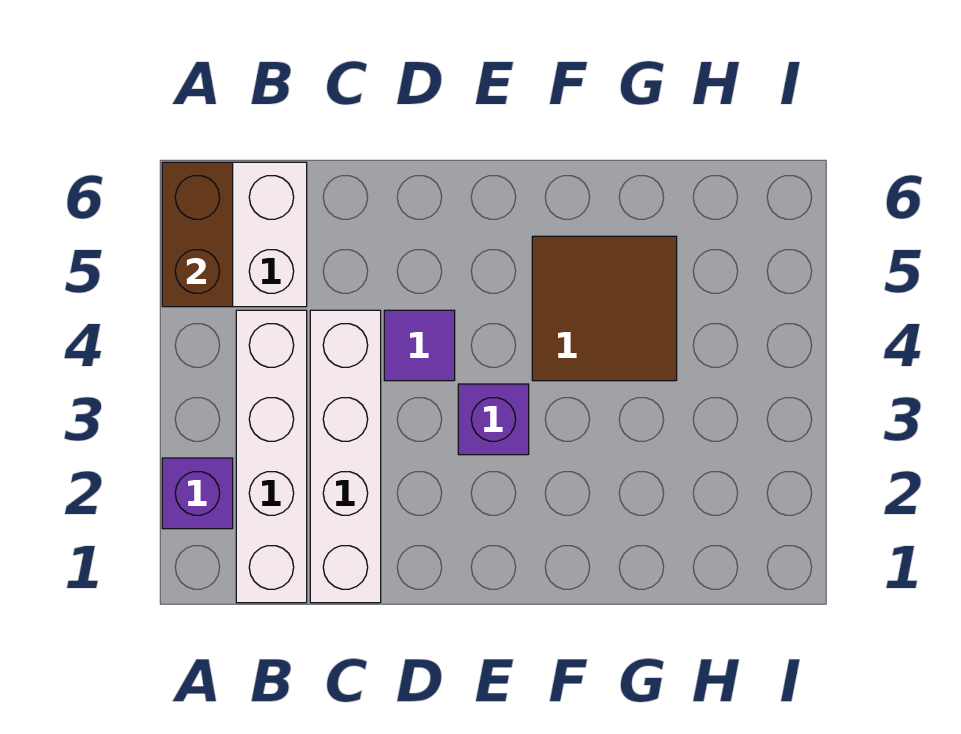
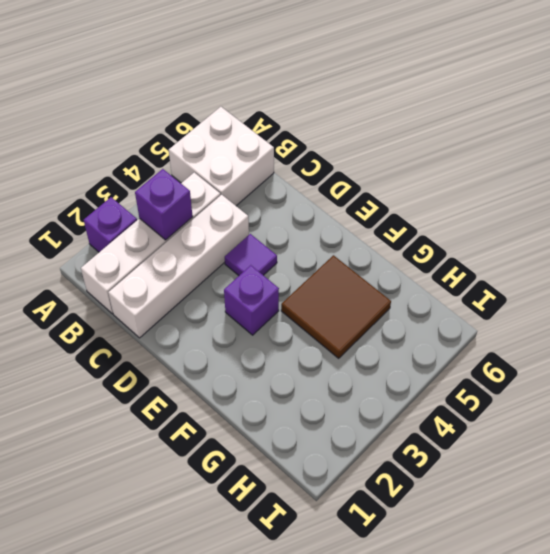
brown 1x2 brick [162,162,233,307] -> none
none -> purple 1x1 brick [135,169,193,240]

